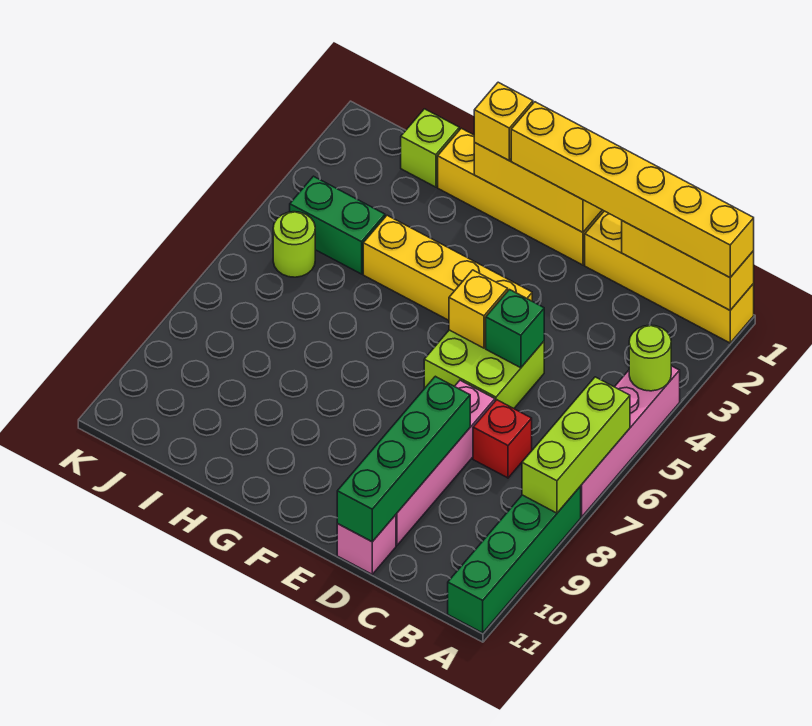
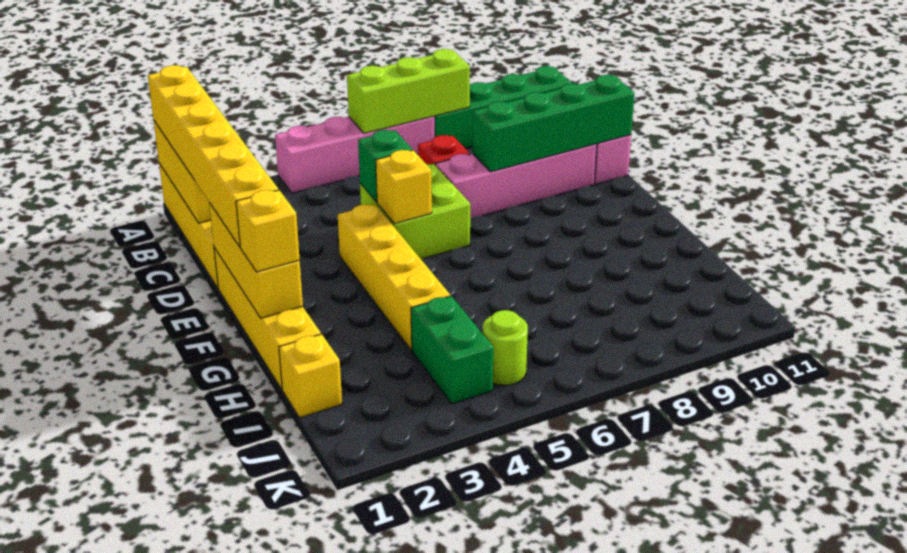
lime 1x1 round brick [629,325,671,391] -> none
lime 1x1 brick [401,109,459,187] -> yellow 1x1 brick [279,334,342,418]

